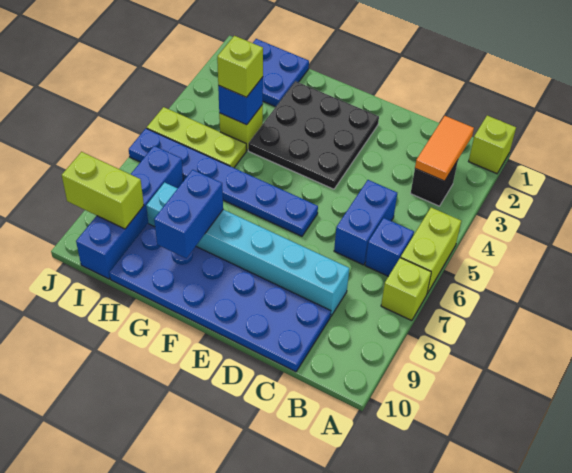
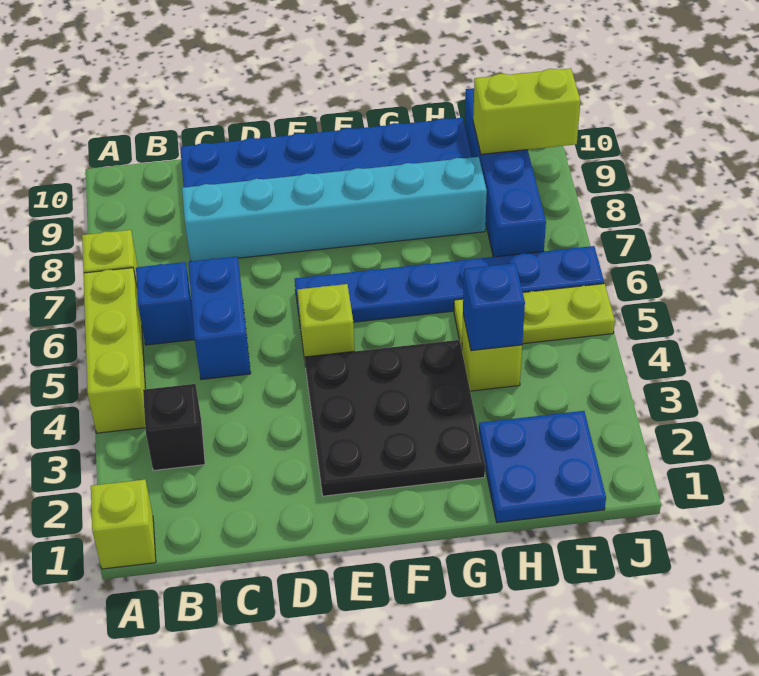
lime 1x2 brick [401,208,461,294] -> lime 1x3 brick [83,268,146,433]
orange 1x2 tile [415,116,474,181] -> none
blue 1x2 brick [154,170,223,258] -> none
lime 1x1 brick [217,36,263,97] -> lime 1x1 brick moved to [297,284,355,359]

